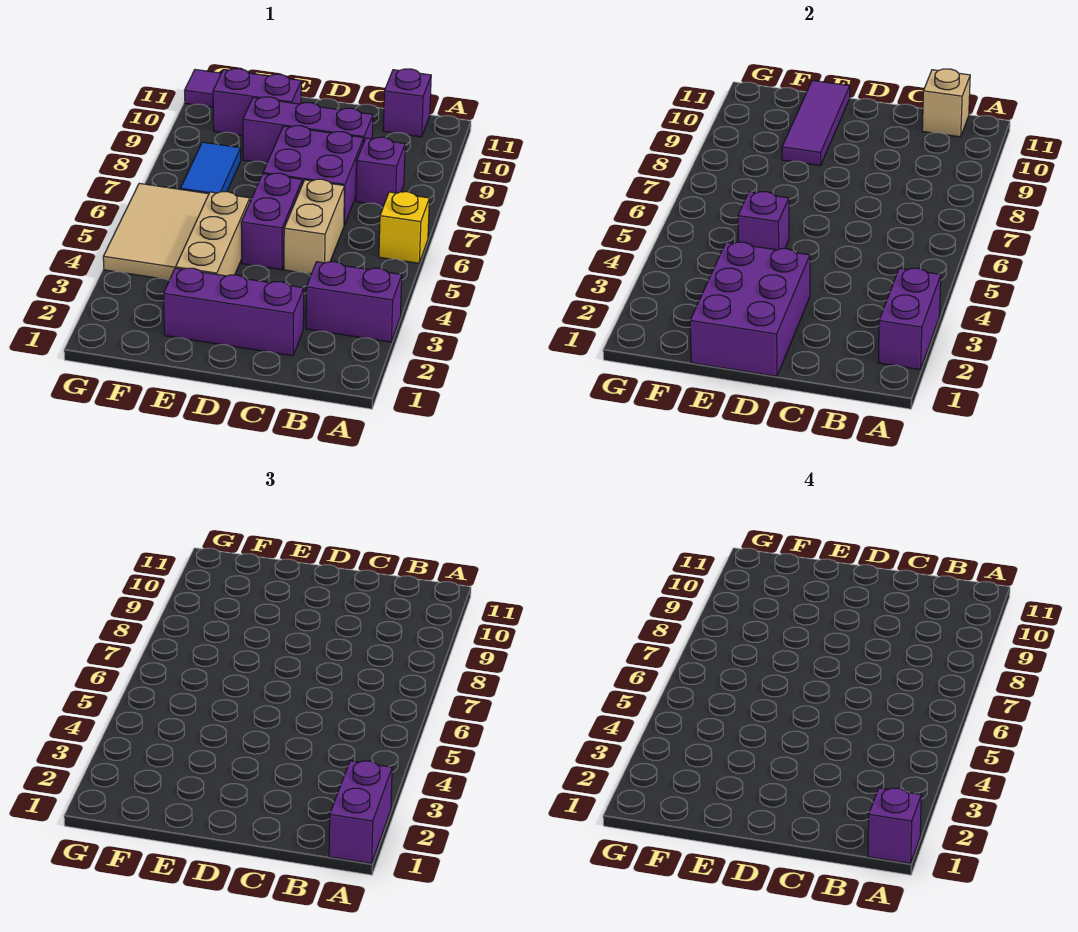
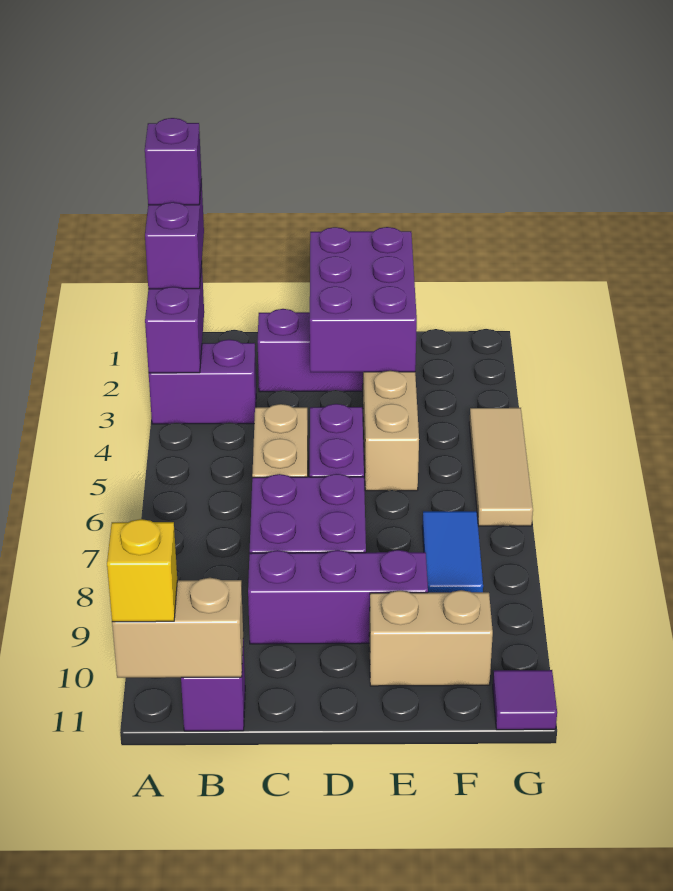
yellow 1x1 brick [379,192,429,263] -> yellow 1x1 brick moved to [107,519,177,622]
purple 1x1 brick [356,137,405,206] -> none
tan 1x1 brick [922,69,970,137] -> tan 1x2 brick [112,578,243,678]
purple 1x1 brick [738,192,789,250] -> none
purple 1x3 tile [782,80,850,166] -> none
purple 1x2 brick [213,69,301,136] -> tan 1x2 brick [369,590,493,686]
tan 2x3 tile [103,183,209,280] -> tan 1x3 tile [469,408,533,526]

